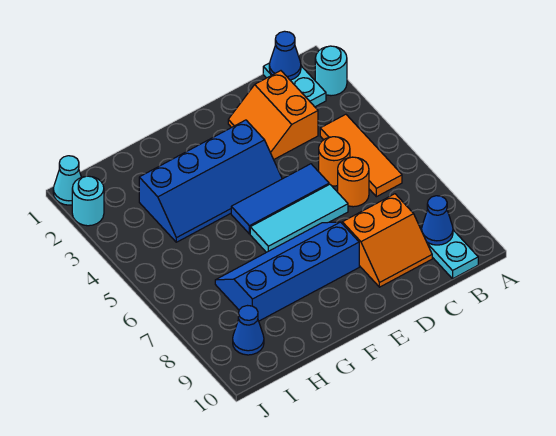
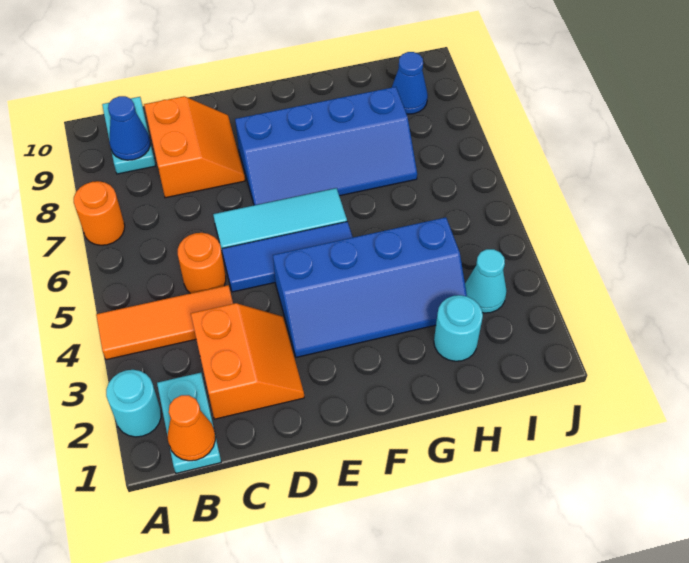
blue 1x1 cone [269,31,301,80] -> orange 1x1 cone [168,395,215,461]
orange 1x3 tile [320,114,402,197] -> orange 1x3 tile turned to [96,285,233,360]
orange 1x1 round brick [338,157,369,207] -> orange 1x1 round brick moved to [74,181,125,245]
orange 2x2 slope [342,194,432,287] -> orange 2x2 slope turned to [144,96,245,198]
blue 2x4 slope [139,120,282,242] -> blue 2x4 slope turned to [273,217,467,357]
cyan 1x1 cone [53,156,81,205] -> cyan 1x1 cone moved to [465,249,507,313]
cyan 1x1 round brick [72,176,104,226] -> cyan 1x1 round brick moved to [434,295,483,361]

